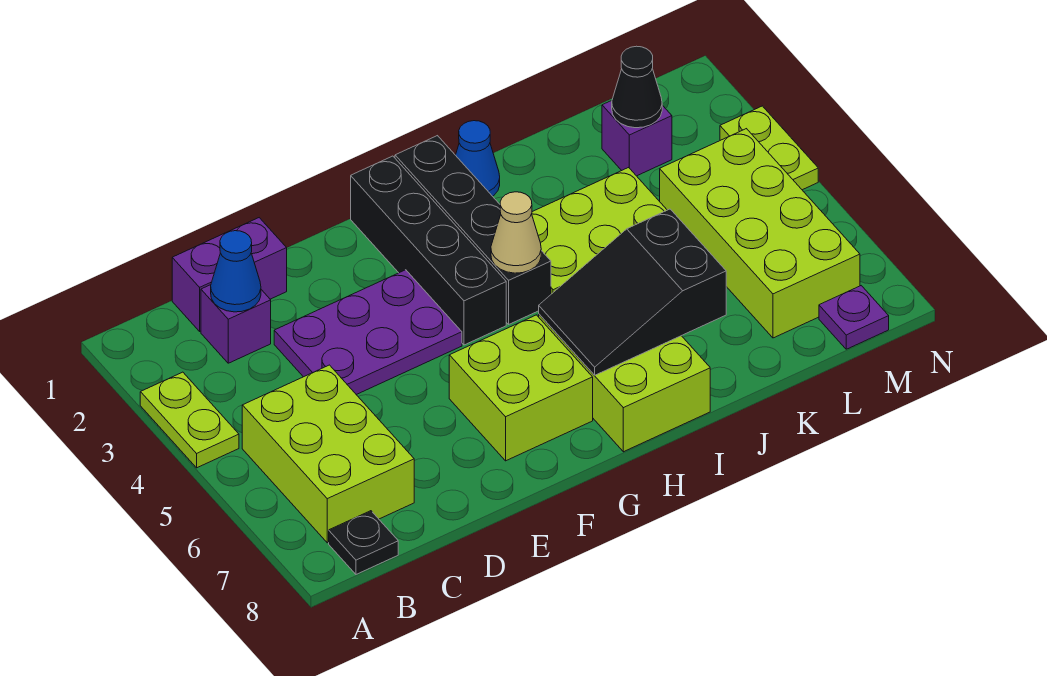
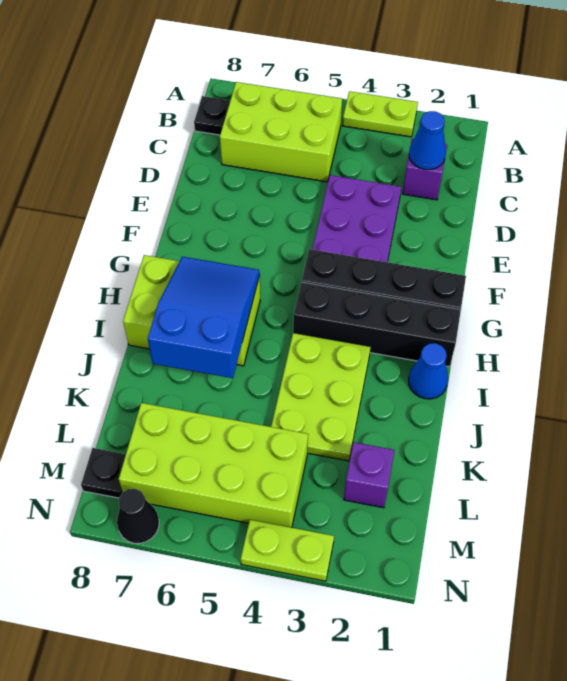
purple 1x2 brick [172,218,287,331] -> none
lime 2x2 brick [449,315,593,461] -> none
tan 1x1 cone [491,192,541,273] -> none
black 2x3 slope [539,209,726,375] -> blue 2x3 slope [148,257,260,378]
black 1x1 cone [612,46,662,128] -> black 1x1 cone moved to [117,489,159,543]
purple 1x1 plate [819,286,889,349] -> black 1x1 plate [81,448,126,498]

